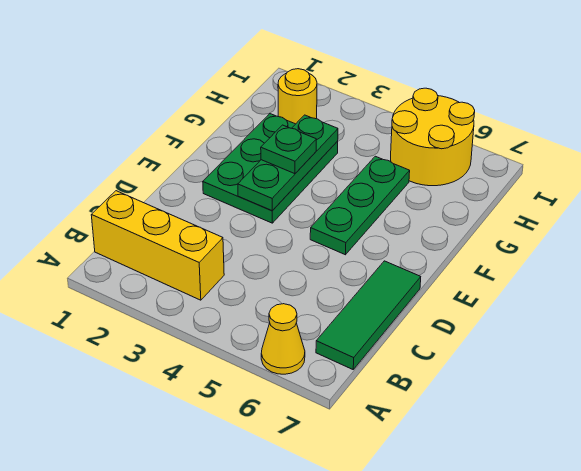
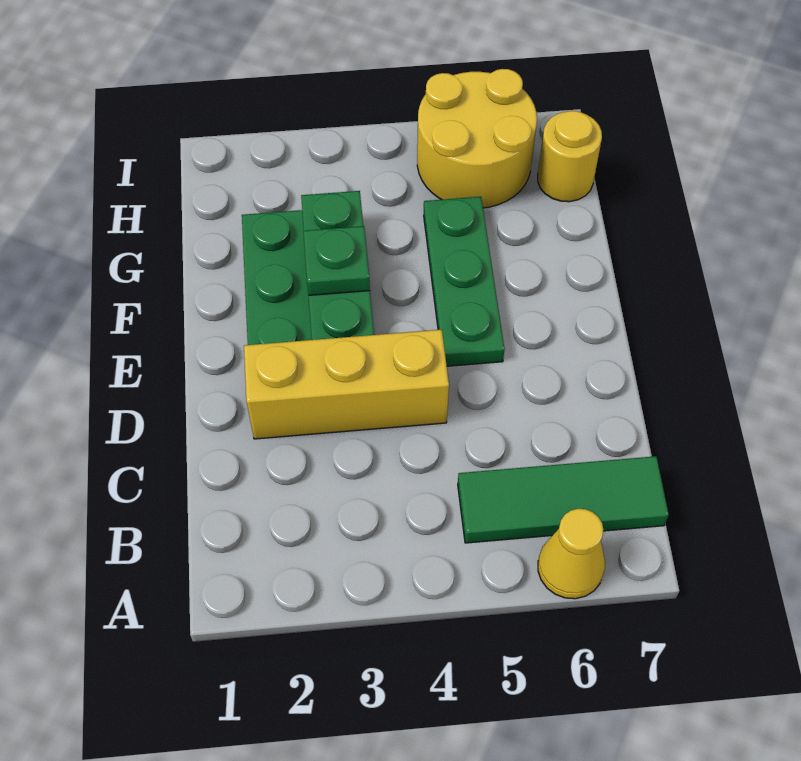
yellow 1x3 brick [91,191,224,300] -> yellow 1x3 brick moved to [244,330,449,439]
green 1x3 tile [316,261,421,369] -> green 1x3 tile turned to [458,456,669,543]
yellow 1x1 round brick [278,69,317,124] -> yellow 1x1 round brick moved to [538,111,602,202]

